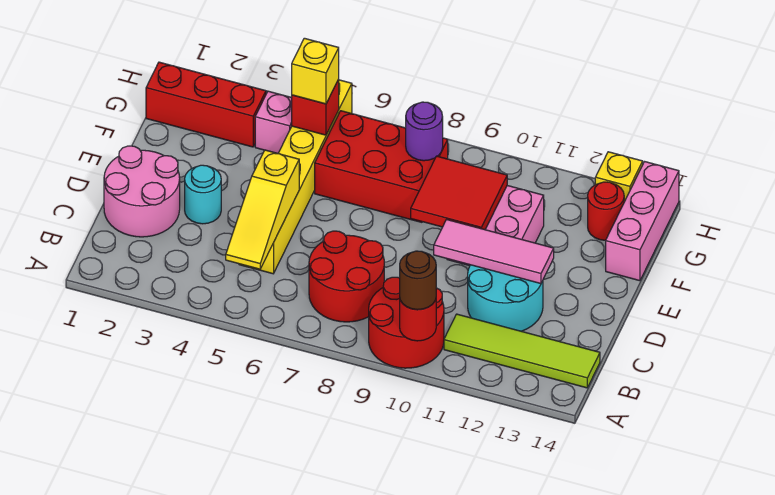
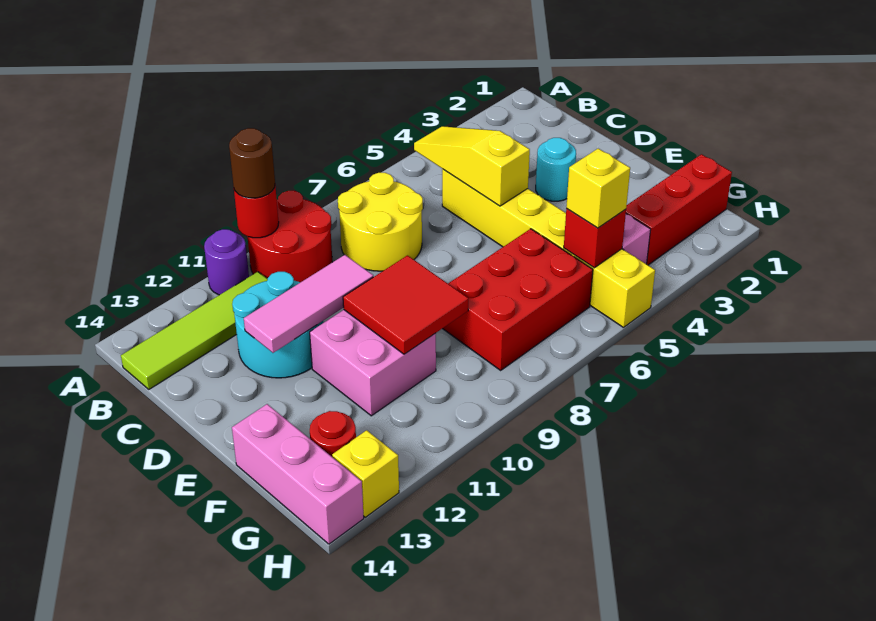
red 2x2 round brick [309,231,384,322] -> yellow 2x2 round brick [338,173,423,271]
pink 2x2 round brick [104,146,180,237] -> none
purple 1x1 round brick [406,102,443,161] -> purple 1x1 round brick moved to [204,229,249,295]

